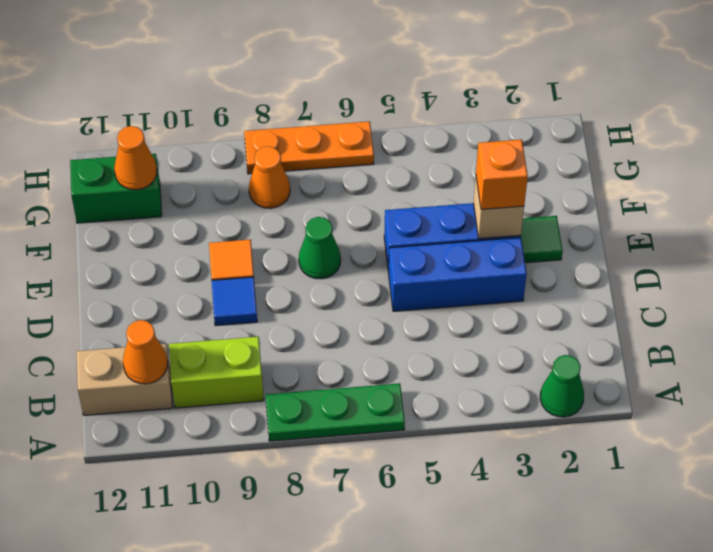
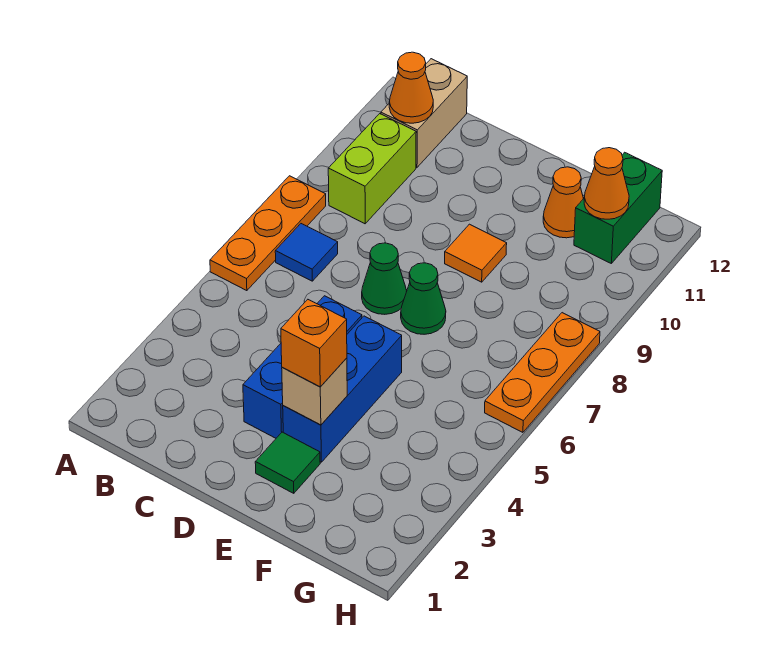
green 1x1 cone [540,355,584,417] -> green 1x1 cone moved to [362,243,407,314]
green 1x3 plate [266,383,405,441] -> orange 1x3 plate [210,176,326,291]
blue 1x1 tile [212,277,257,326] -> blue 1x1 tile moved to [275,224,338,281]
orange 1x1 cone [249,146,290,208] -> orange 1x1 cone moved to [543,167,583,238]

